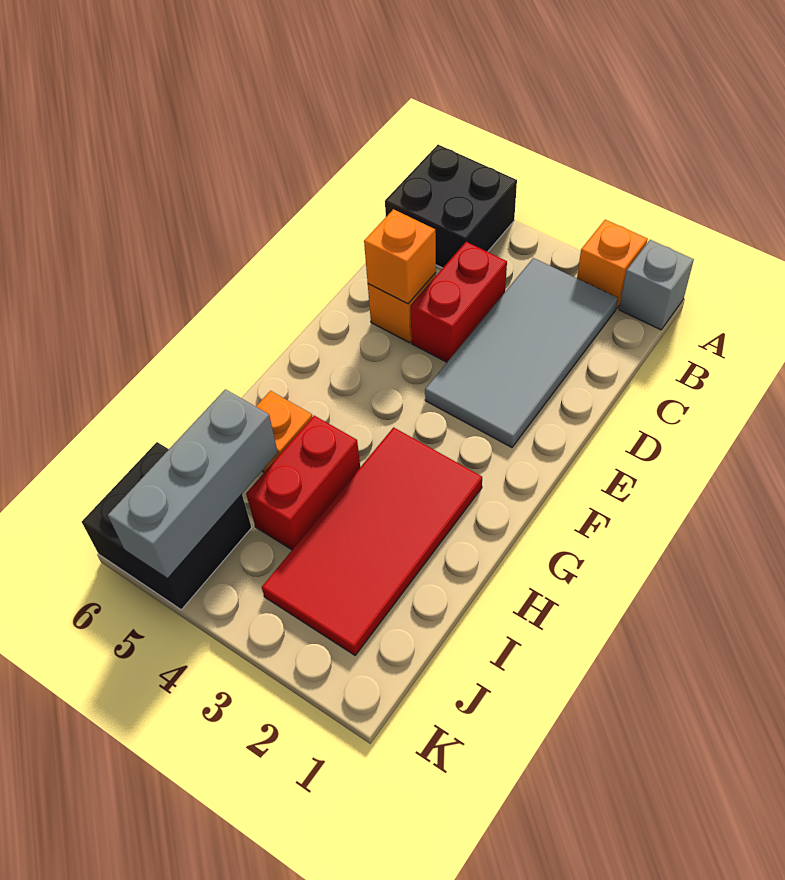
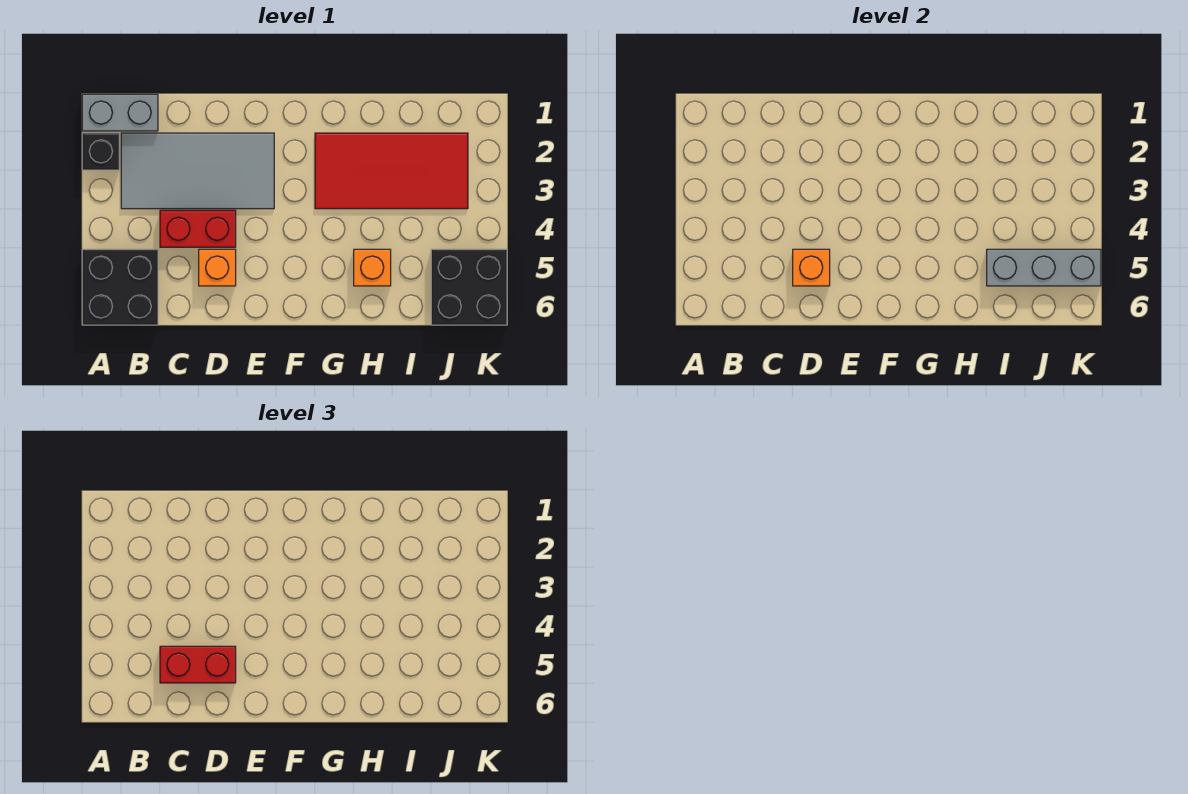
grey 1x1 brick [619,240,694,330] -> grey 1x2 brick [82,94,158,131]
orange 1x1 brick [577,220,648,309] -> black 1x1 brick [82,133,119,170]
red 1x2 brick [246,416,360,550] -> red 1x2 brick moved to [160,646,236,683]

